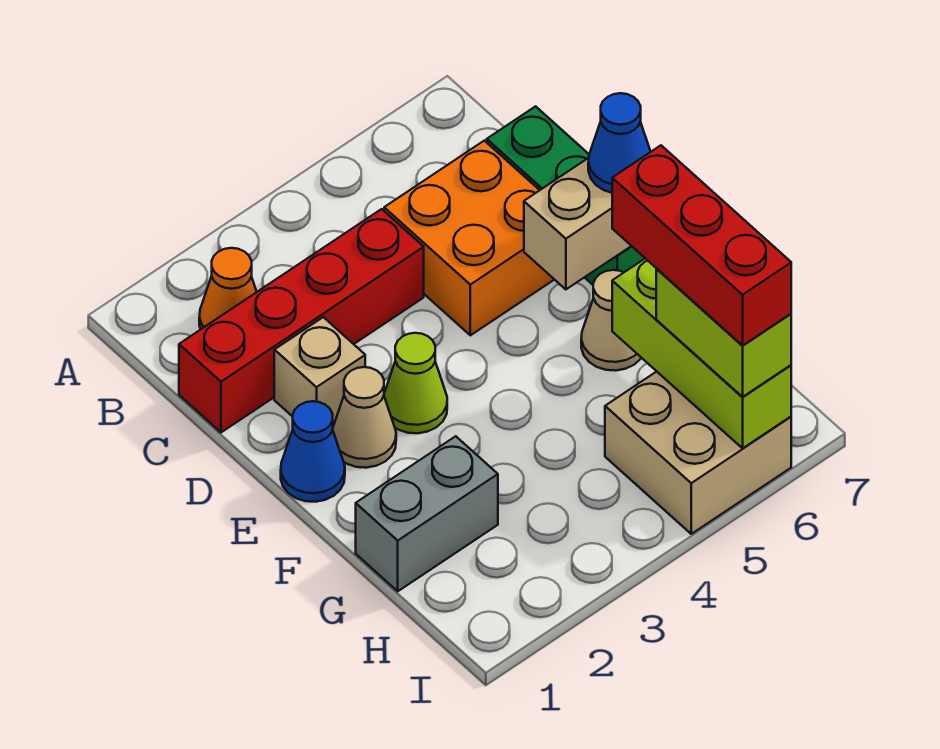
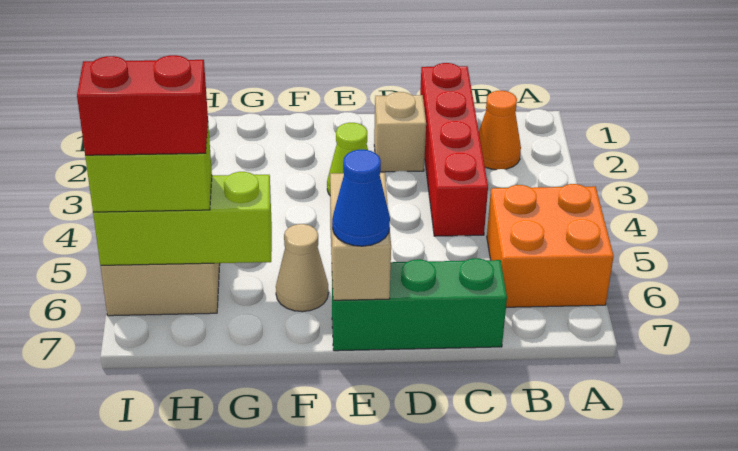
orange 2x2 brick [384,141,554,335] -> orange 2x2 brick moved to [487,184,614,307]
blue 1x1 cone [281,401,345,502] -> none
tan 1x1 cone [333,367,396,468] -> none
grey 1x2 brick [356,436,498,591] -> none
red 1x3 brick [612,145,791,345] -> red 1x2 brick [77,55,208,155]

